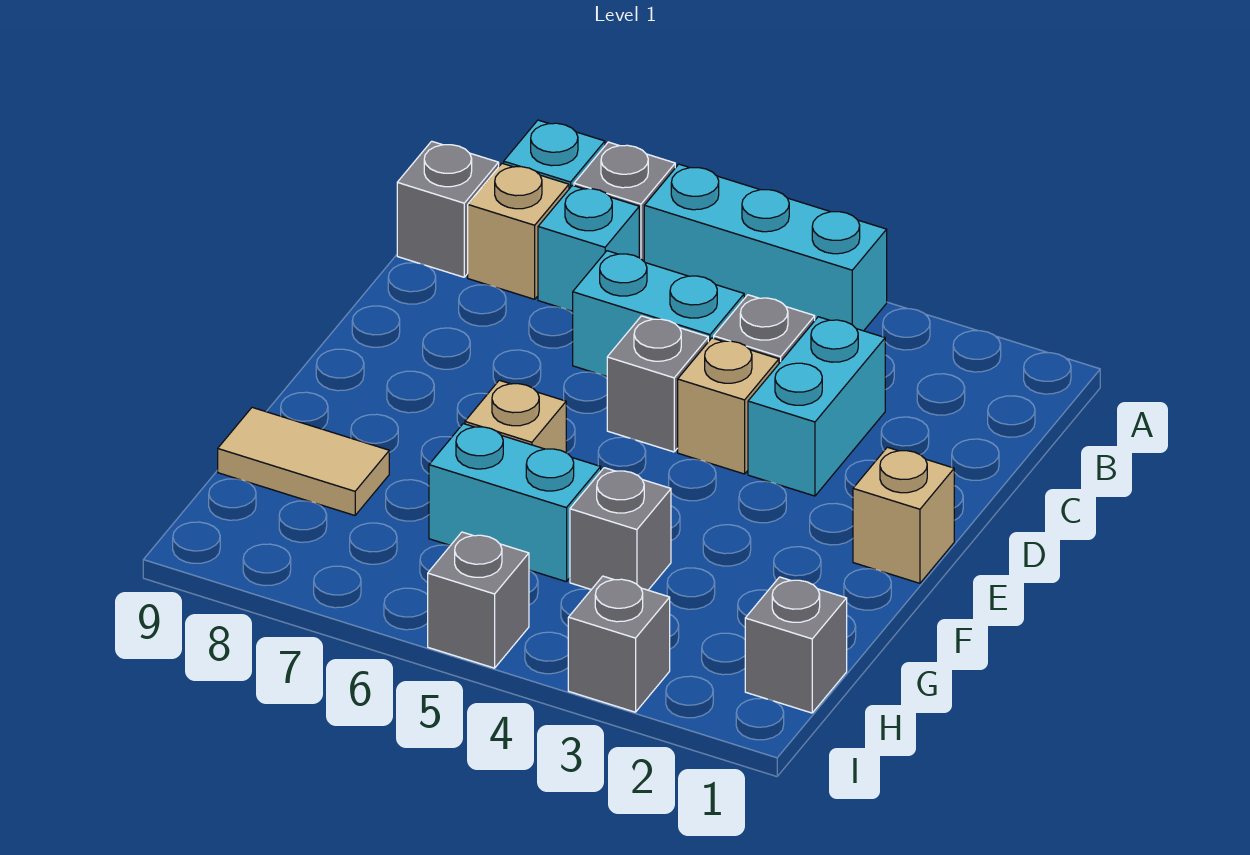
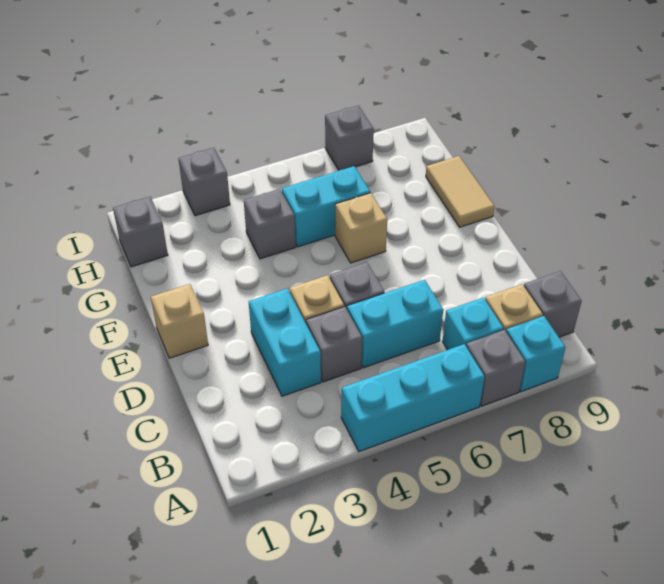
tan 1x2 tile [218,407,389,515] -> tan 1x2 tile turned to [426,156,495,227]
grey 1x1 brick [428,532,529,668] -> grey 1x1 brick moved to [325,106,374,170]

